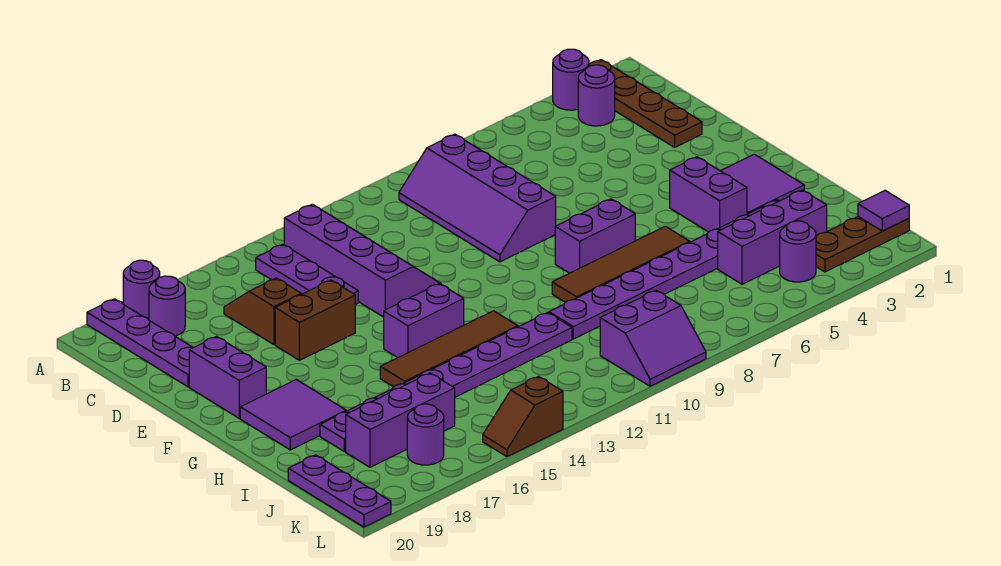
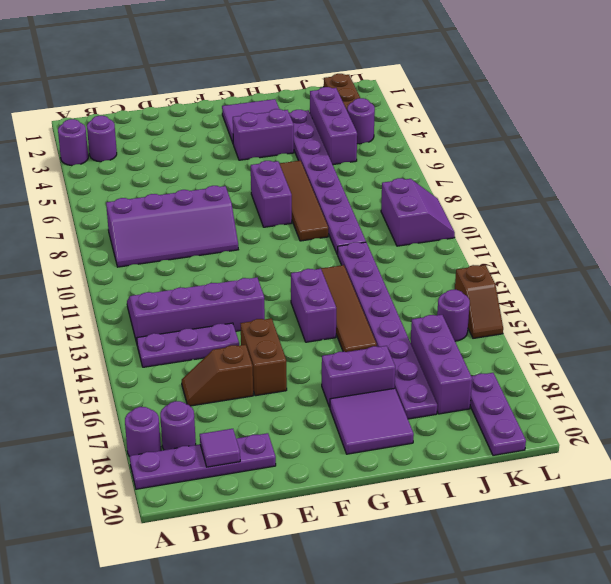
brown 1x4 plate [589,60,702,147] -> none
purple 1x2 brick [189,337,266,418] -> purple 1x2 brick moved to [322,346,395,407]
purple 1x3 plate [288,455,391,527] -> purple 1x3 plate turned to [470,373,526,455]
purple 1x1 tile [858,191,909,231] -> purple 1x1 tile moved to [200,429,240,467]
purple 1x1 round brick [407,404,444,465] -> purple 1x1 round brick moved to [437,290,470,341]

